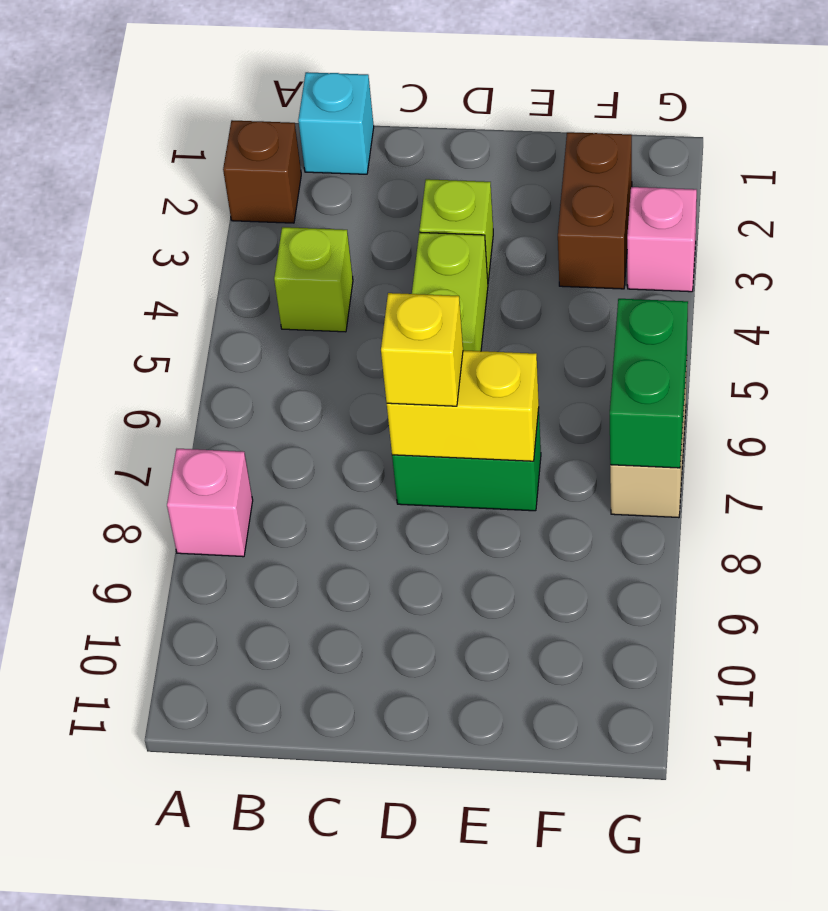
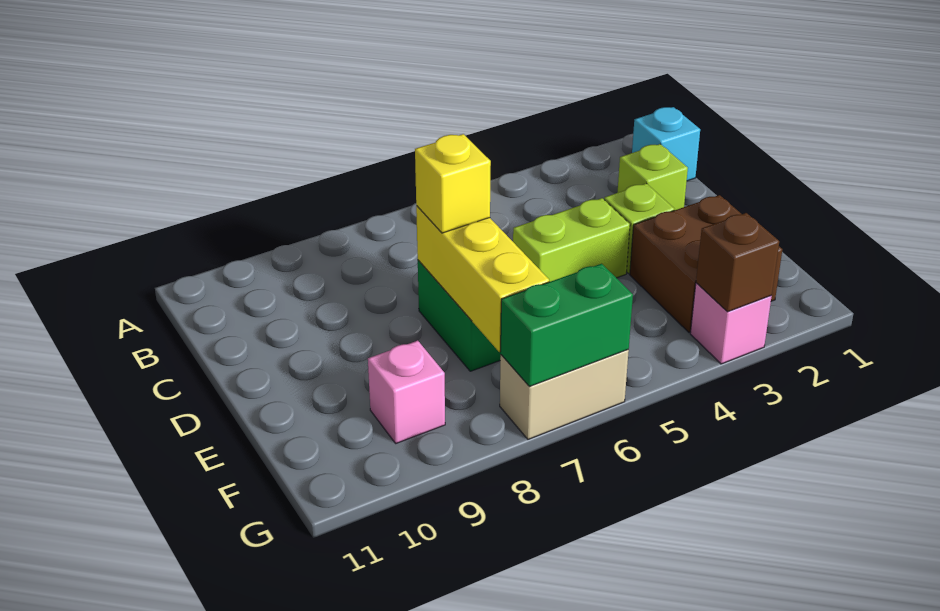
brown 1x1 brick [223,120,301,223] -> brown 1x1 brick moved to [696,213,779,312]
pink 1x1 brick [167,449,253,557] -> pink 1x1 brick moved to [368,341,445,443]
lime 1x1 brick [274,227,353,332] -> lime 1x1 brick moved to [617,144,688,210]
yellow 1x2 brick [387,350,539,461] -> yellow 1x3 brick [416,206,549,352]
brown 1x2 brick [558,132,632,289] -> brown 2x2 brick [630,195,782,332]

